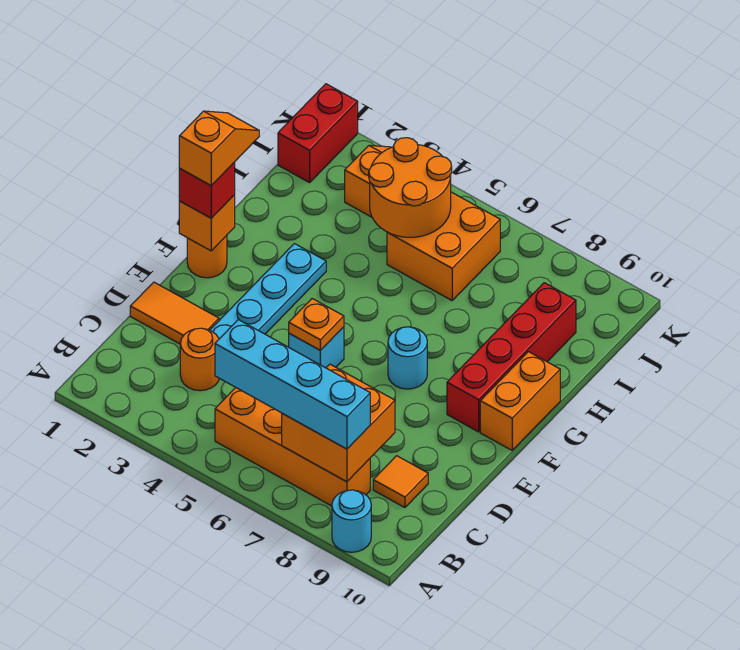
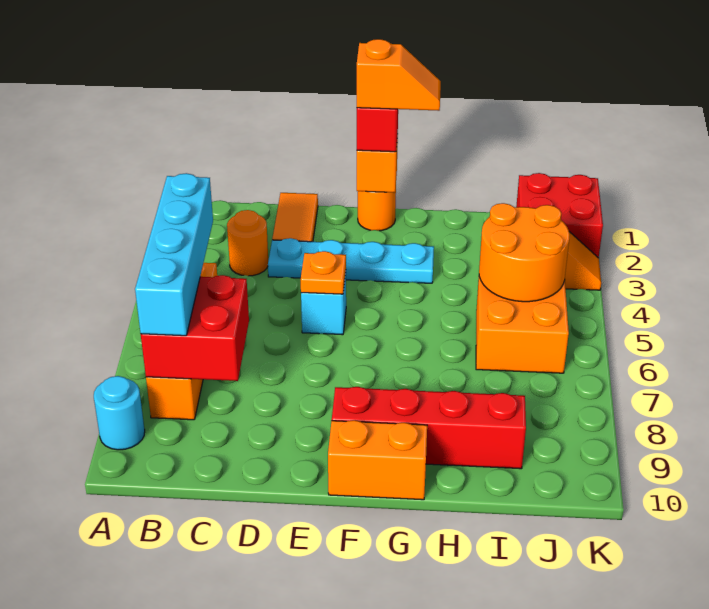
orange 2x2 brick [282,364,395,482] -> red 2x2 brick [141,275,249,381]
orange 1x1 tile [373,456,428,508] -> none
cyan 1x1 round brick [388,327,427,389] -> none
red 1x2 brick [278,84,358,183] -> red 2x2 brick [516,173,603,258]

